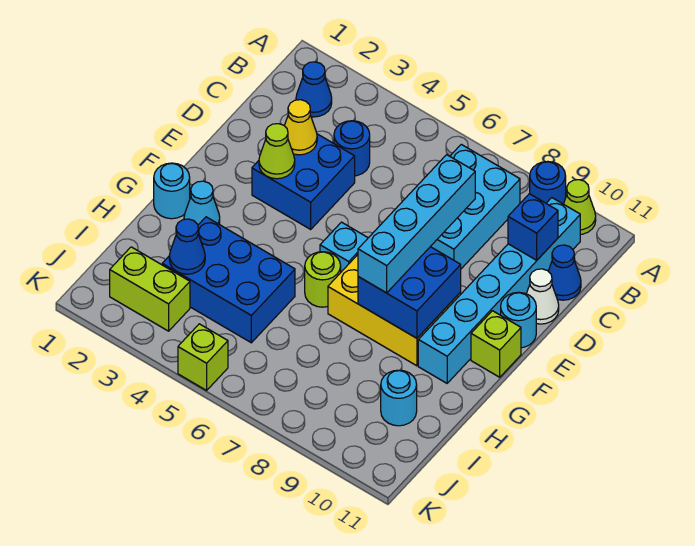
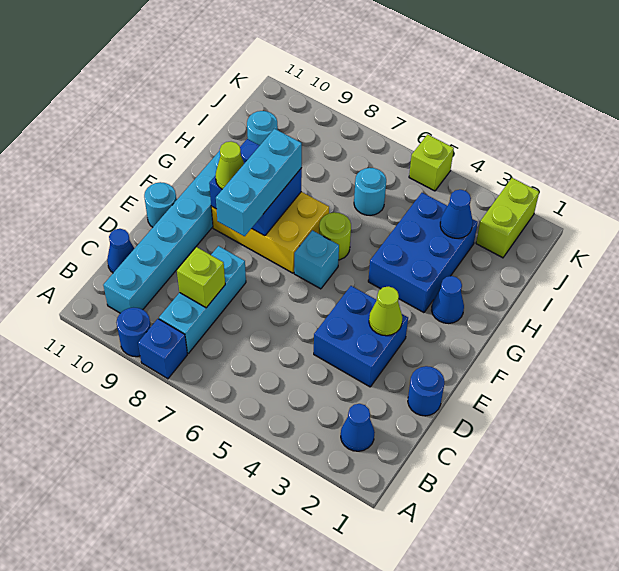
lime 1x1 cone [564,180,596,234] -> lime 1x1 cone moved to [215,142,244,189]
cyan 2x3 brick [430,144,520,269] -> cyan 1x3 brick [159,246,246,353]
blue 1x1 round brick [334,121,370,176] -> blue 1x1 round brick moved to [408,366,444,416]
blue 1x1 brick [508,194,558,260] -> blue 1x1 brick moved to [138,319,187,379]
yellow 1x1 cone [284,100,317,155] -> none
cyan 1x4 brick [358,155,475,293] -> cyan 1x3 brick [216,129,302,236]
white 1x1 cone [526,269,559,324] -> none
lime 1x1 brick [471,311,521,377] -> lime 1x1 brick moved to [177,247,225,308]
cyan 1x1 round brick [154,163,190,219] -> cyan 1x1 round brick moved to [354,168,386,215]
cyan 1x1 cone [184,181,220,225] -> blue 1x1 cone [432,276,464,323]
blue 2x3 brick [162,217,295,343] -> blue 2x3 brick turned to [368,193,478,313]
lime 1x2 brick [110,247,190,331] -> lime 1x2 brick turned to [476,178,539,258]

